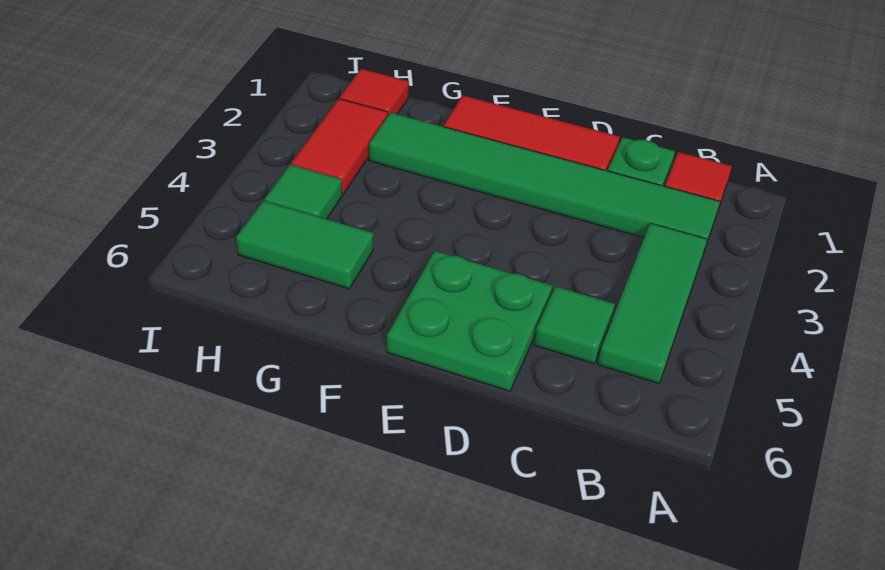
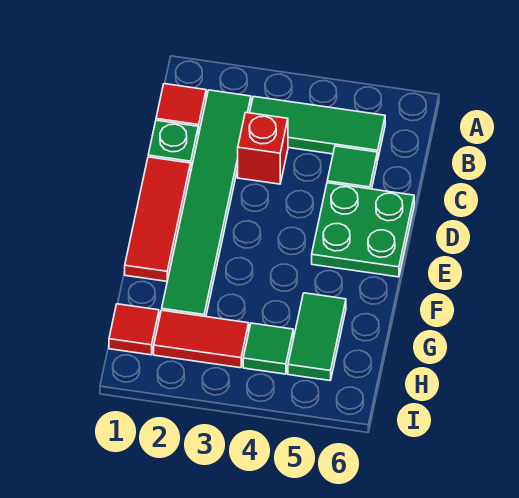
none -> red 1x1 brick [238,112,288,184]

